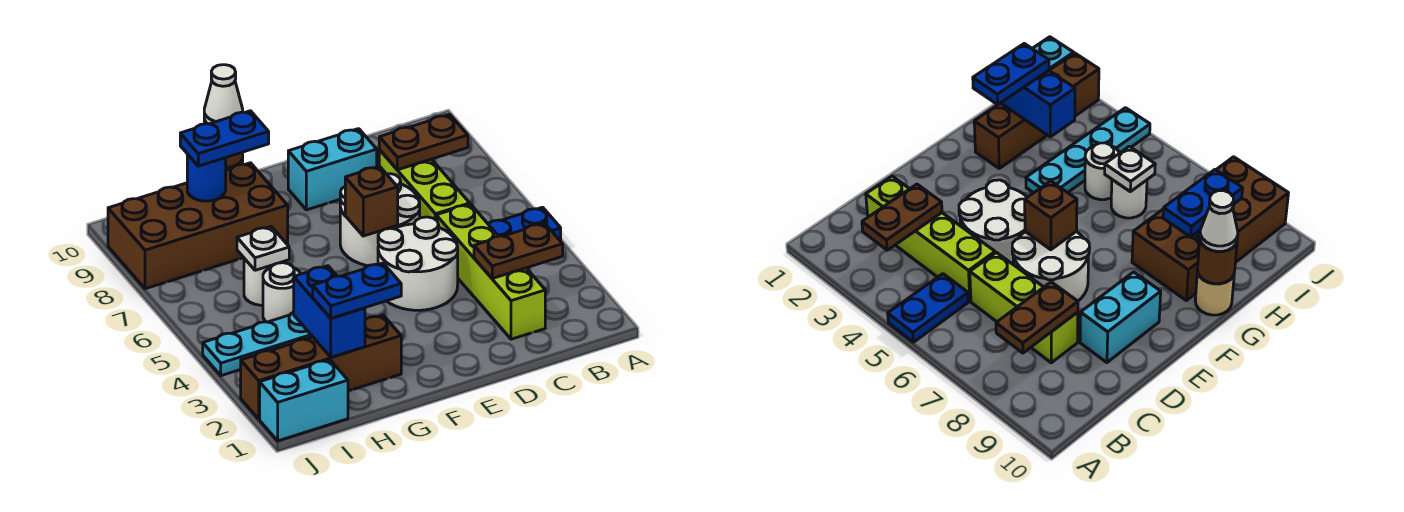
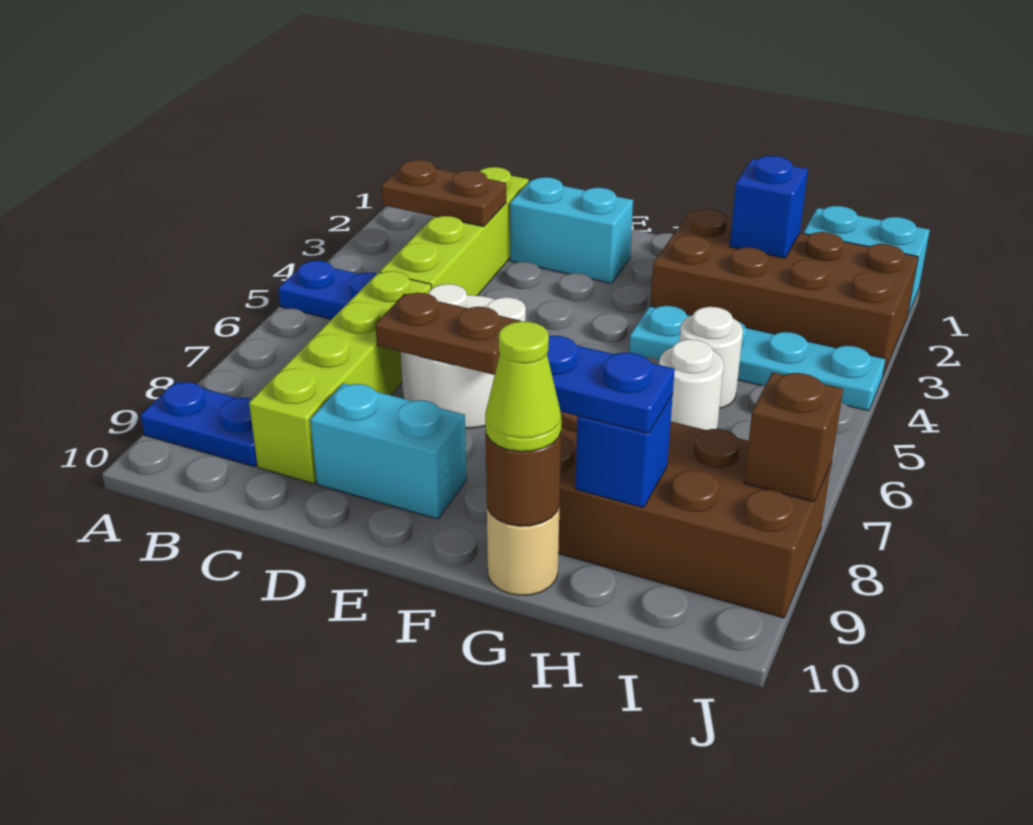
brown 1x2 plate [379,114,468,170] -> brown 1x2 plate moved to [375,293,521,375]
lime 1x3 brick [379,150,470,220] -> lime 1x4 brick [249,271,431,484]
none -> cyan 1x2 brick [510,177,633,283]
white 2x2 round brick [378,217,458,310] -> none
brown 1x1 brick [345,166,398,236] -> brown 1x1 brick moved to [744,372,843,502]
brown 1x4 brick [241,315,401,419] -> brown 2x4 brick [650,209,918,376]
blue 1x2 plate [313,263,401,318] -> blue 1x2 plate moved to [140,382,257,467]
white 1x1 cone [204,65,243,124] -> lime 1x1 cone [485,321,561,452]
blue 1x2 brick [294,266,365,357] -> blue 1x1 brick [730,156,808,258]
white 1x1 plate [237,227,289,270] -> none
blue 1x1 round brick [187,154,226,201] -> blue 1x1 brick [575,394,673,508]

